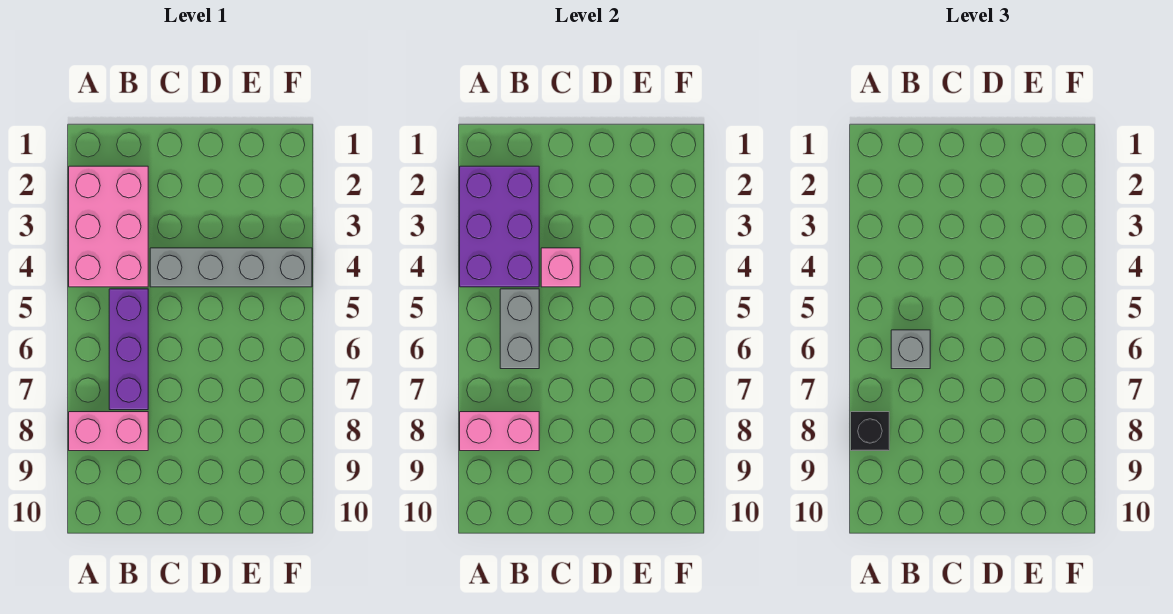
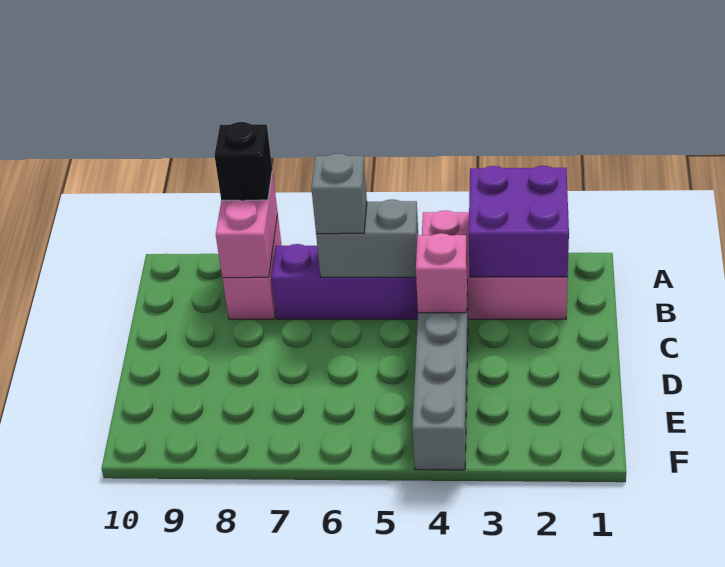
purple 2x3 brick [460,166,539,287] -> purple 2x2 brick [469,166,569,277]

